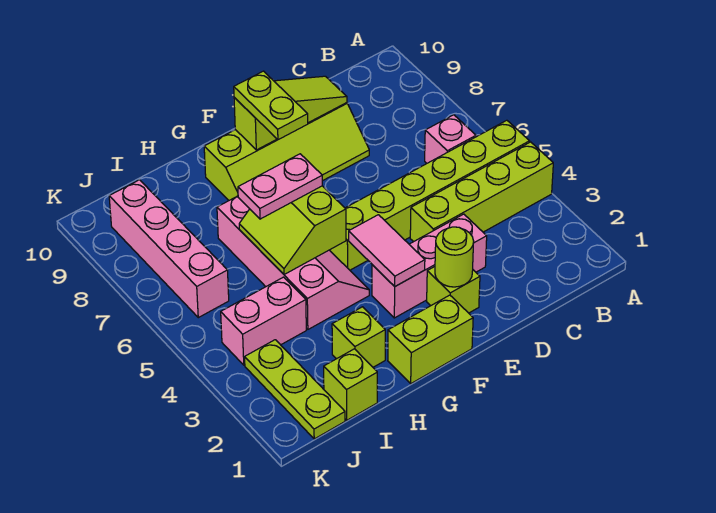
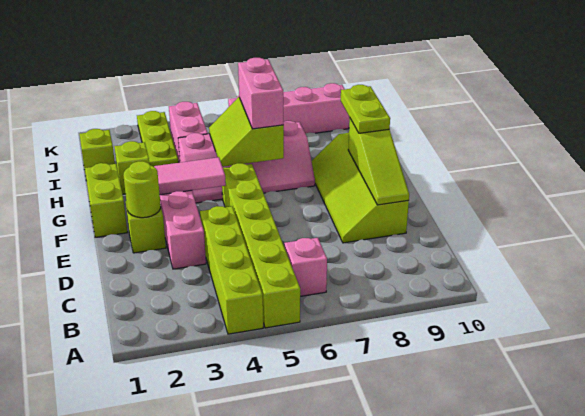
lime 1x2 plate [234,71,308,140] -> lime 1x2 plate turned to [341,85,390,133]
lime 2x2 slope [239,186,346,275] -> lime 2x2 slope turned to [209,97,284,167]
pink 1x2 plate [238,154,322,219] -> pink 1x2 brick [238,58,283,129]
lime 1x3 plate [245,340,345,439] -> lime 1x3 plate turned to [137,111,178,167]

